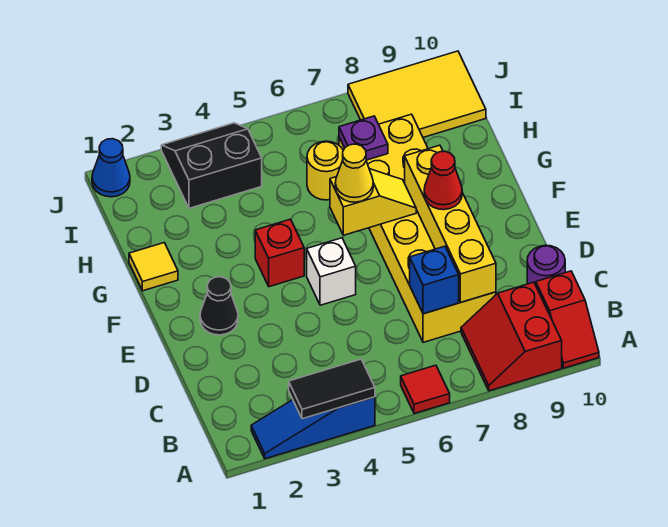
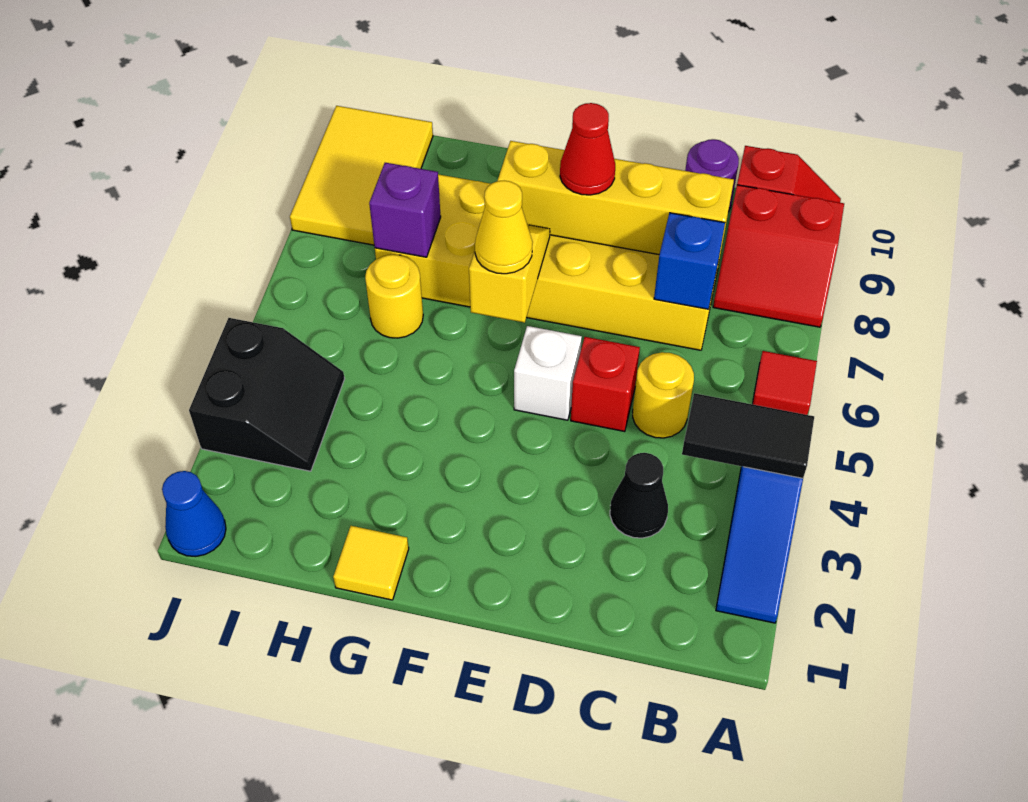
black 1x2 tile [289,359,375,419] -> black 1x2 tile turned to [682,393,814,478]
none -> yellow 1x1 round brick [633,352,694,438]
black 1x1 cone [200,277,238,335] -> black 1x1 cone moved to [610,453,668,538]
red 1x1 brick [255,219,304,287] -> red 1x1 brick moved to [571,337,640,432]
purple 1x1 plate [339,116,388,160] -> purple 1x1 brick [369,163,441,257]
black 2x2 slope [161,123,262,208] -> black 2x2 slope turned to [189,318,345,471]

